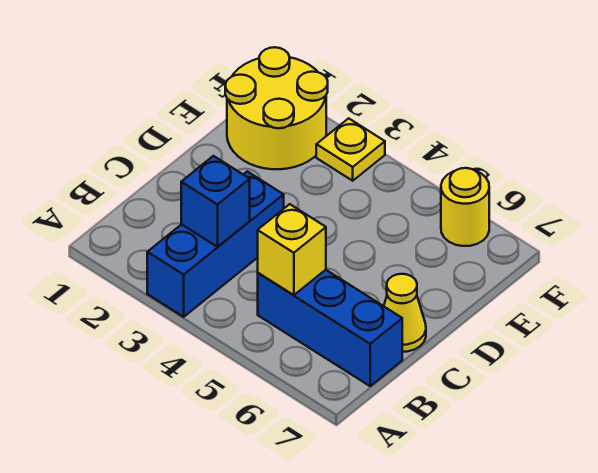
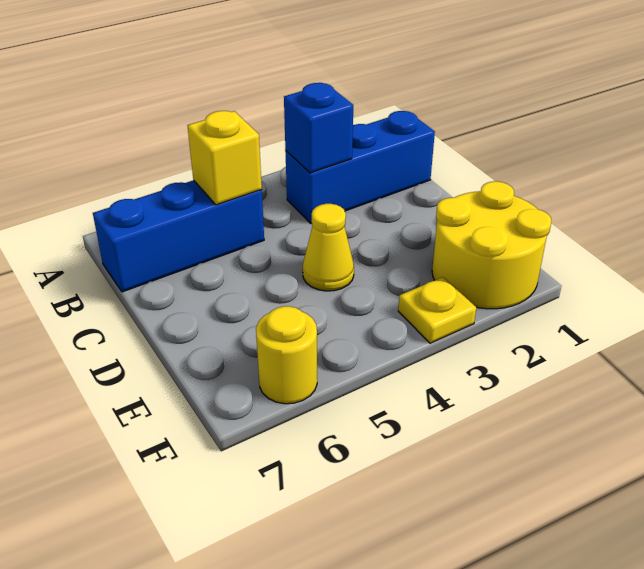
blue 1x3 brick [147,172,284,317] -> blue 1x3 brick turned to [285,111,435,223]
yellow 1x1 cone [384,274,426,352] -> yellow 1x1 cone moved to [303,204,354,291]

